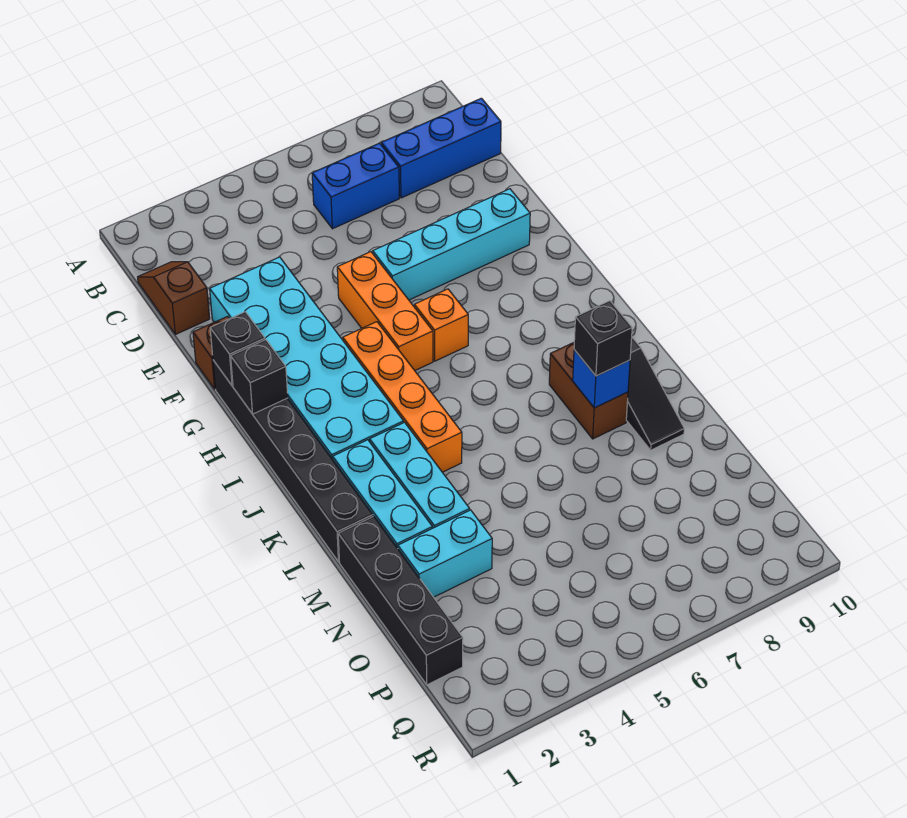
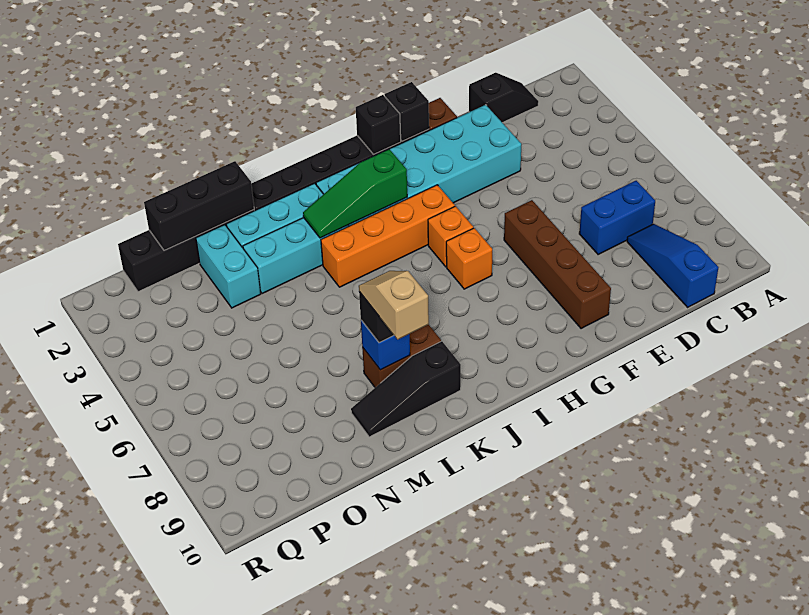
brown 1x2 slope [138,262,210,334] -> black 1x2 slope [469,73,538,123]
blue 1x2 brick [312,143,399,229] -> blue 1x2 brick turned to [579,181,655,255]
blue 1x3 brick [381,98,501,198] -> blue 1x3 slope [627,224,719,307]
orange 1x3 brick [337,252,433,370] -> orange 1x1 brick [428,206,473,267]
cyan 1x4 brick [373,189,530,300] -> brown 1x4 brick [504,200,611,329]
none -> green 1x3 slope [303,149,407,238]
none -> tan 1x2 slope [359,271,429,339]
none -> black 1x3 brick [144,161,254,251]

